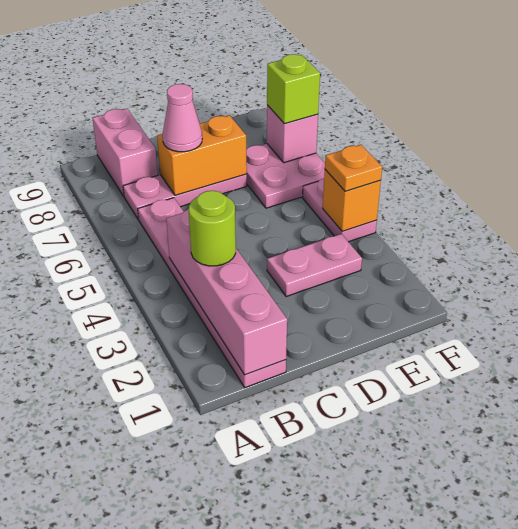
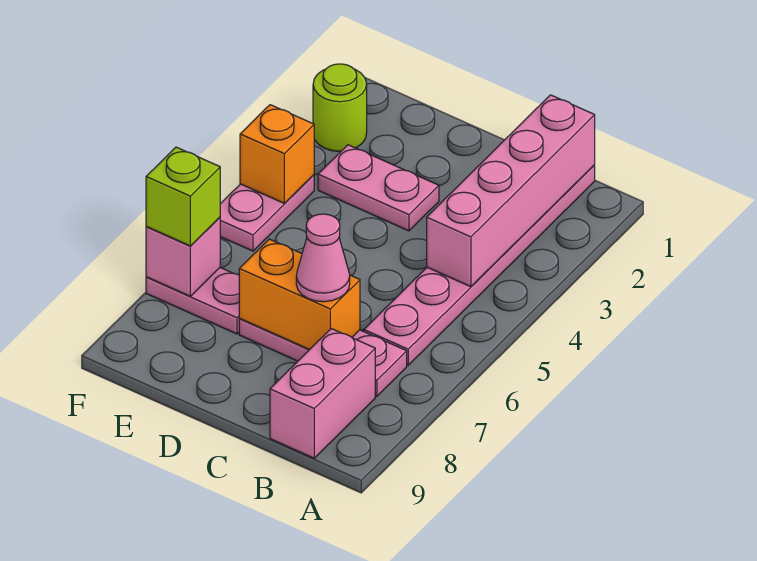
lime 1x1 round brick [189,191,236,266] -> lime 1x1 round brick moved to [313,64,367,152]
pink 2x2 plate [246,144,325,208] -> pink 1x2 plate [146,268,240,334]
orange 1x1 plate [325,145,382,191] -> none

